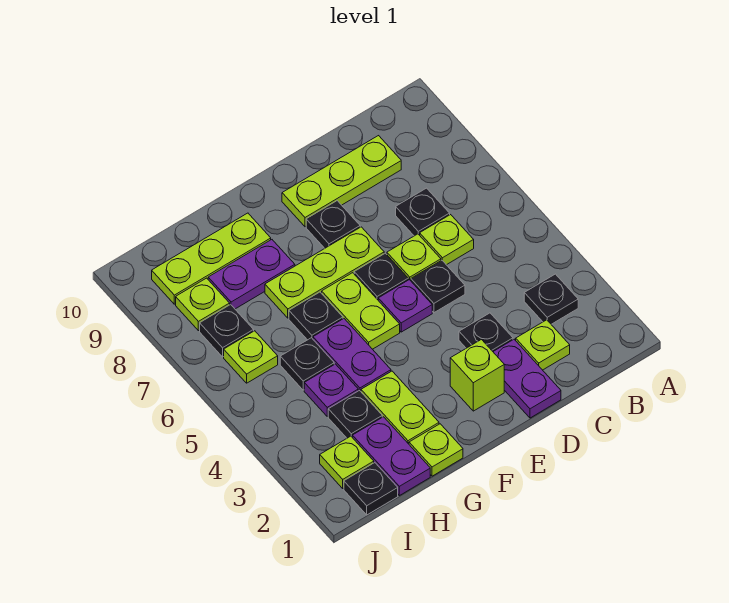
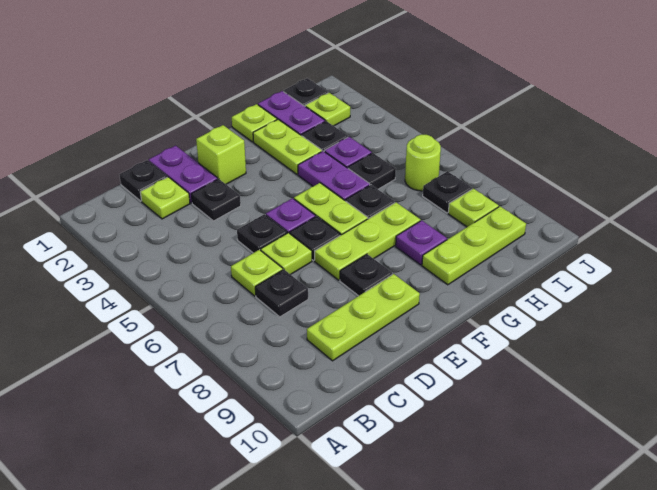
black 1x1 plate [524,274,578,324] -> black 1x1 plate moved to [119,160,167,201]
purple 1x2 plate [208,240,295,309] -> purple 1x1 plate [396,220,447,265]
lime 1x1 plate [224,331,278,383] -> lime 1x1 round brick [405,134,441,191]

